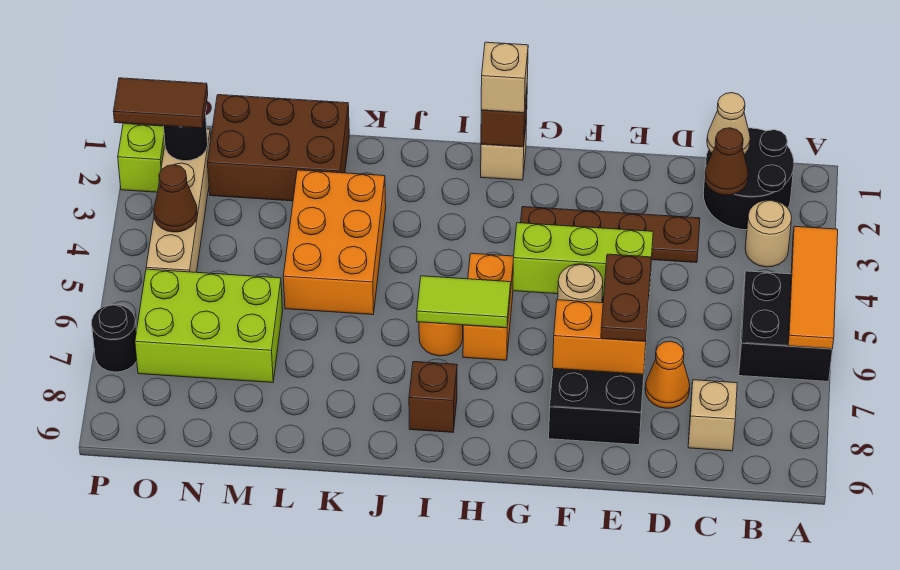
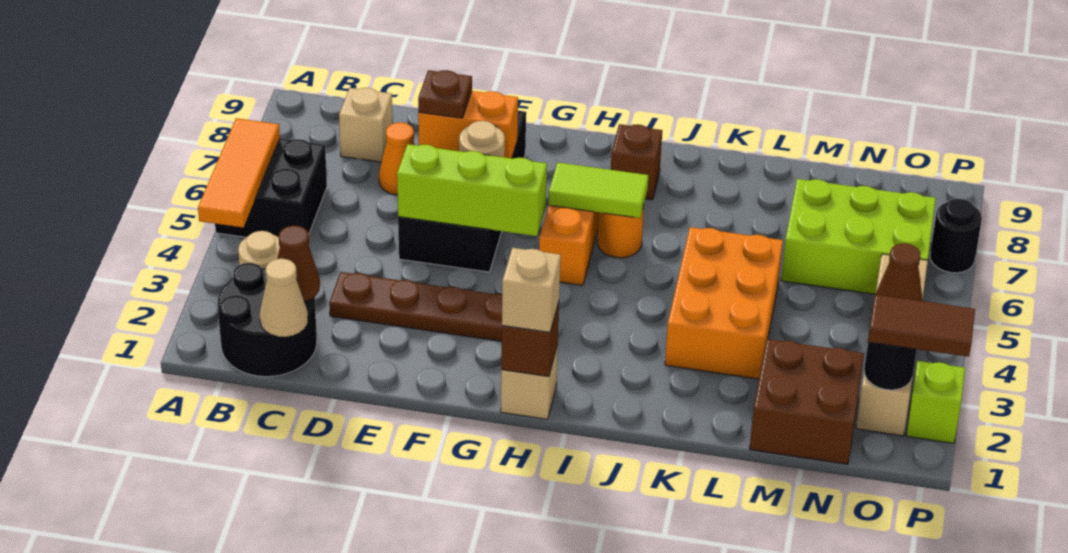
brown 1x2 plate [601,254,651,342] -> brown 1x1 plate [418,70,472,118]
brown 2x3 brick [207,95,349,201] -> brown 2x2 brick [750,339,864,464]

